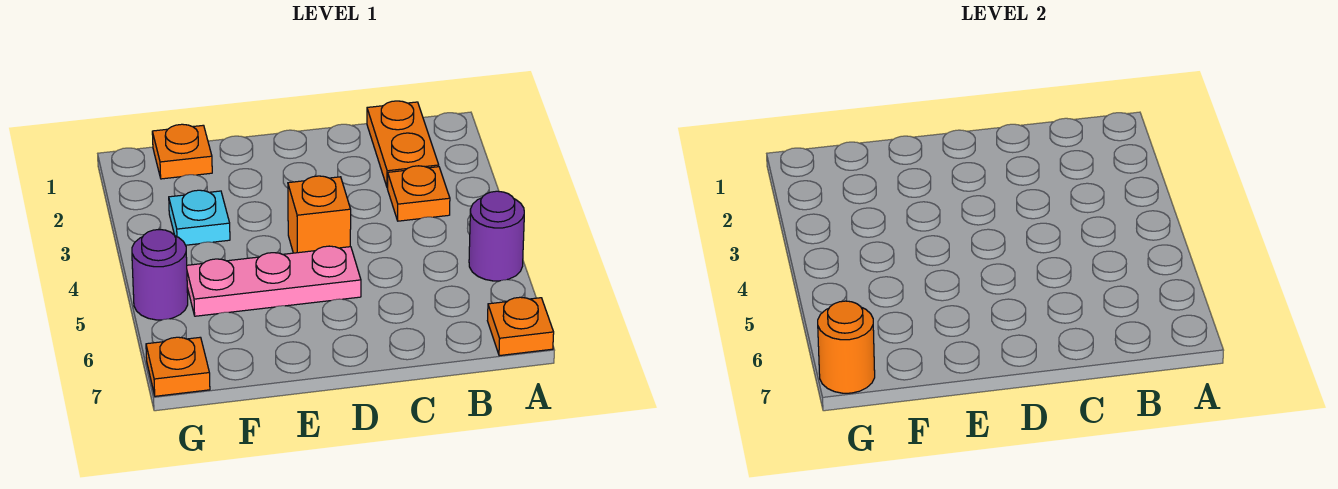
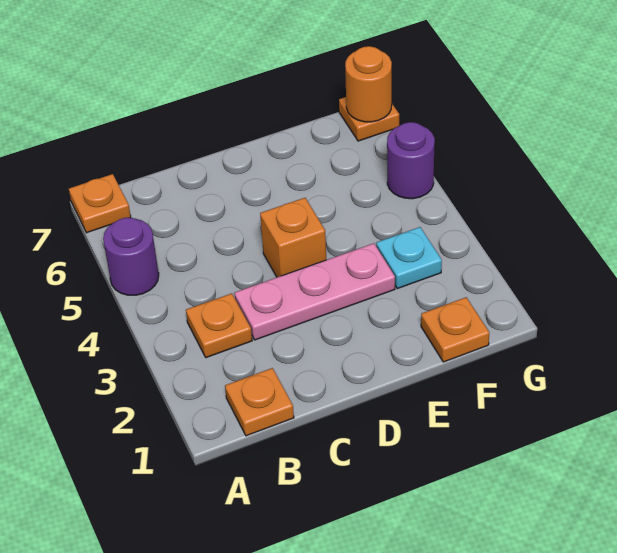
orange 1x2 plate [367,101,439,188] -> orange 1x1 plate [225,368,294,436]
pink 1x3 plate [187,246,361,316] -> pink 1x3 plate moved to [234,243,395,340]

